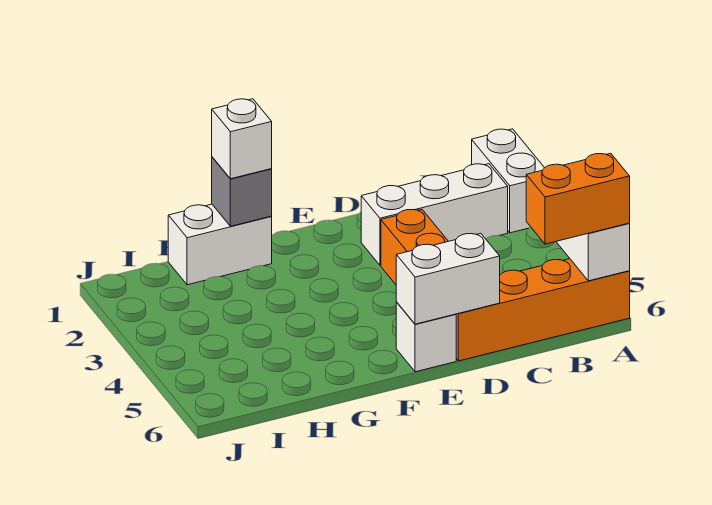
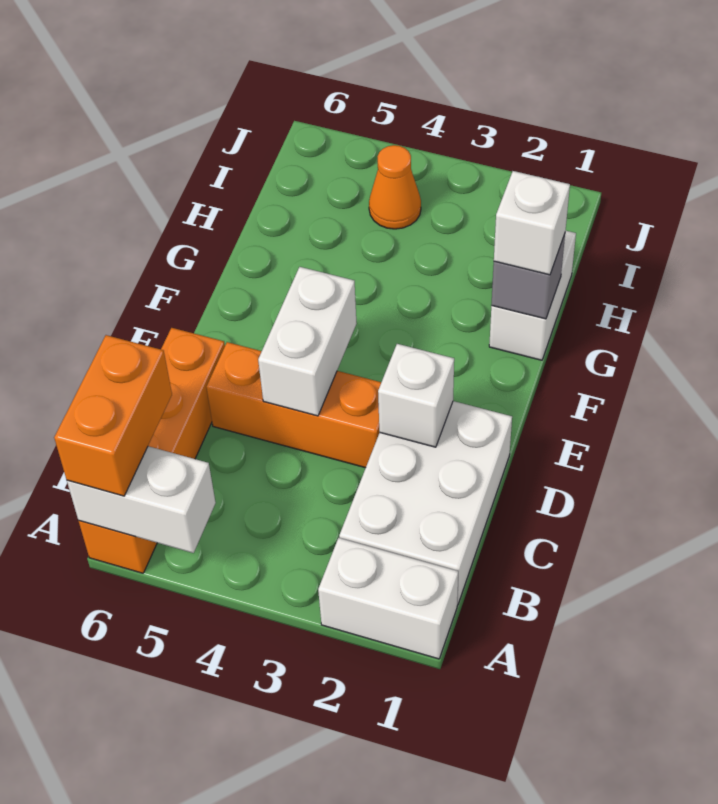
white 1x3 brick [361,164,508,265] -> white 2x3 brick [339,401,512,605]
white 1x2 brick [396,233,500,324] -> white 1x2 brick moved to [258,267,357,416]
white 1x1 brick [396,302,456,372] -> white 1x1 brick moved to [378,344,454,447]
none -> orange 1x1 cone [369,145,421,229]

